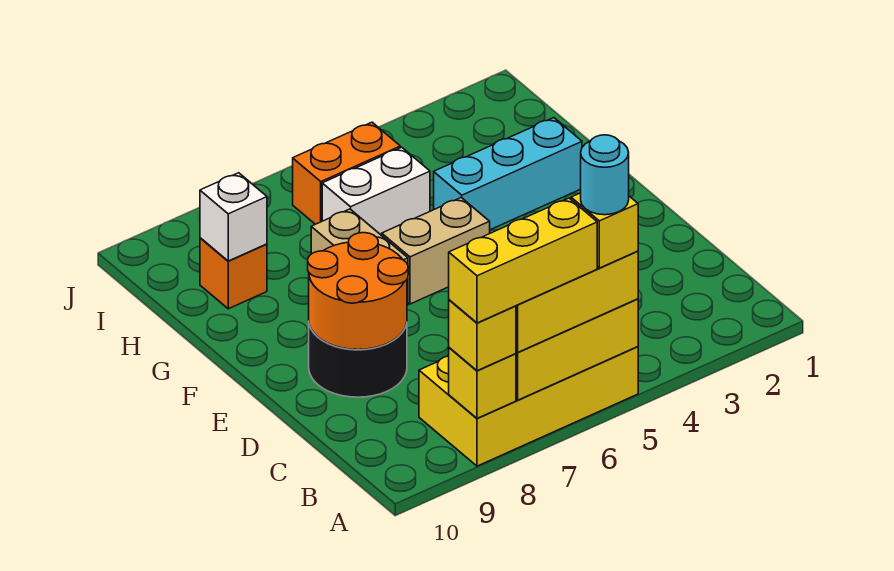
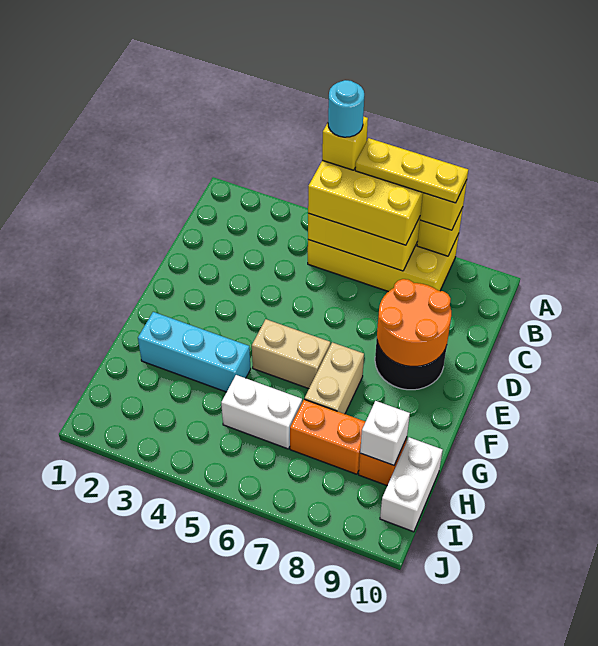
yellow 1x3 brick [449,198,597,323] -> yellow 1x3 plate [355,138,468,203]
none -> white 1x2 brick [380,437,443,532]
orange 1x2 brick [293,122,400,224] -> orange 1x2 brick moved to [290,399,365,474]

